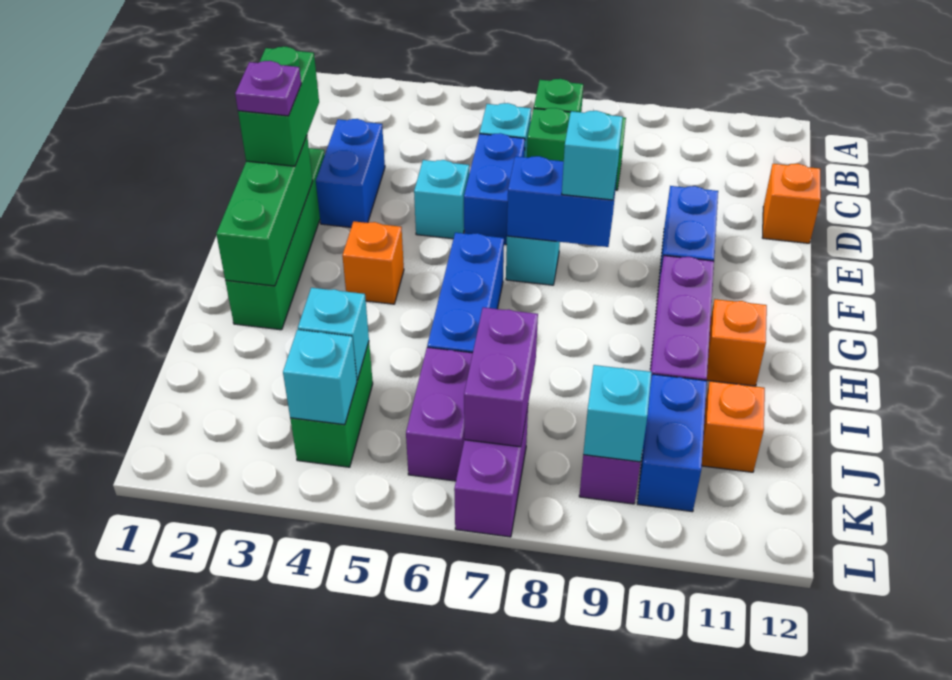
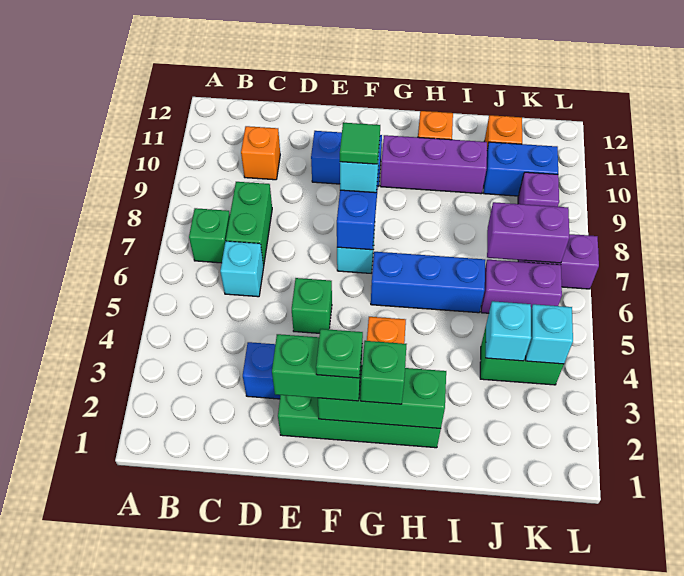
blue 1x2 brick [464,133,525,245] -> none
orange 1x1 brick [762,164,821,243] -> orange 1x1 brick moved to [241,126,280,180]
cyan 1x1 brick [414,160,469,239] -> green 1x1 brick [292,278,332,333]
purple 1x1 plate [235,61,301,116] -> green 1x1 plate [316,329,363,378]
none -> green 1x1 tile [340,123,380,164]
none -> green 1x1 brick [361,341,407,404]
cyan 1x1 brick [583,365,652,462] -> none

